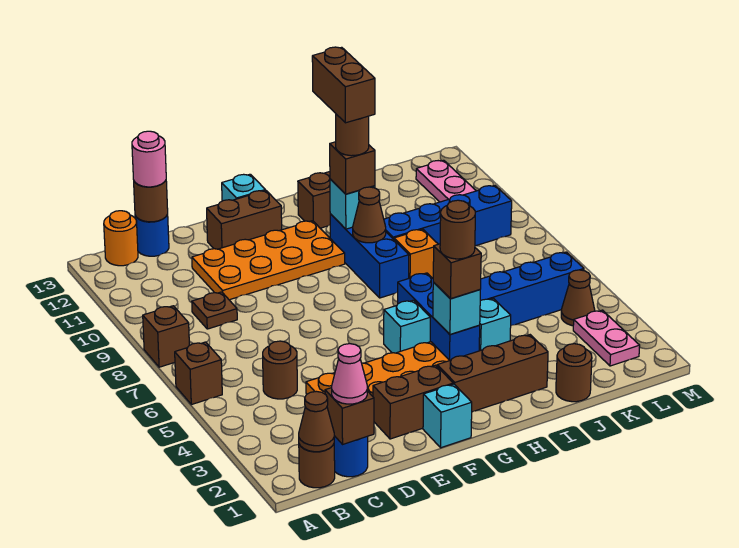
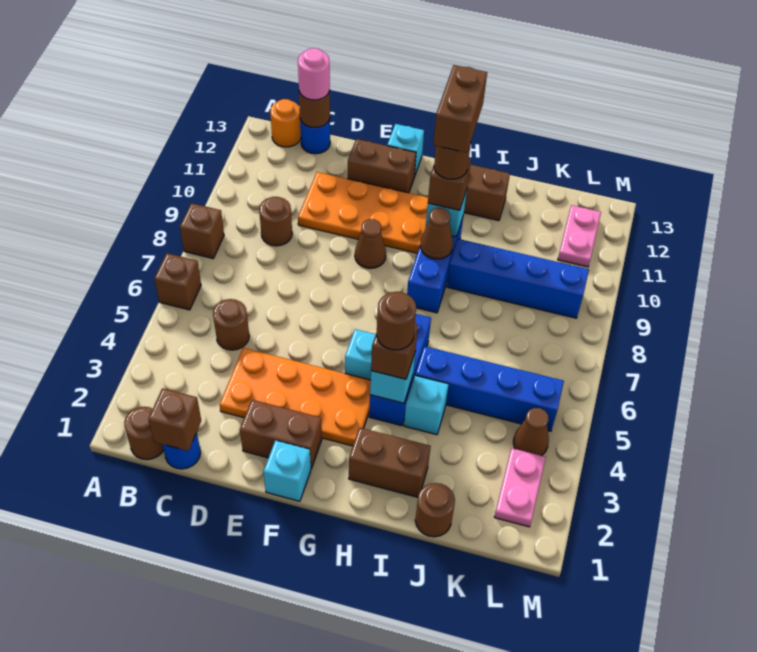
brown 1x1 cone [299,391,334,452] -> brown 1x1 cone moved to [355,219,386,268]
pink 1x1 cone [332,344,367,404] -> none
brown 1x1 plate [192,292,237,329] -> brown 1x1 round brick [259,197,292,246]
brown 1x3 brick [437,335,548,412] -> brown 1x2 brick [349,428,431,497]
orange 1x1 brick [394,229,438,278] -> none

